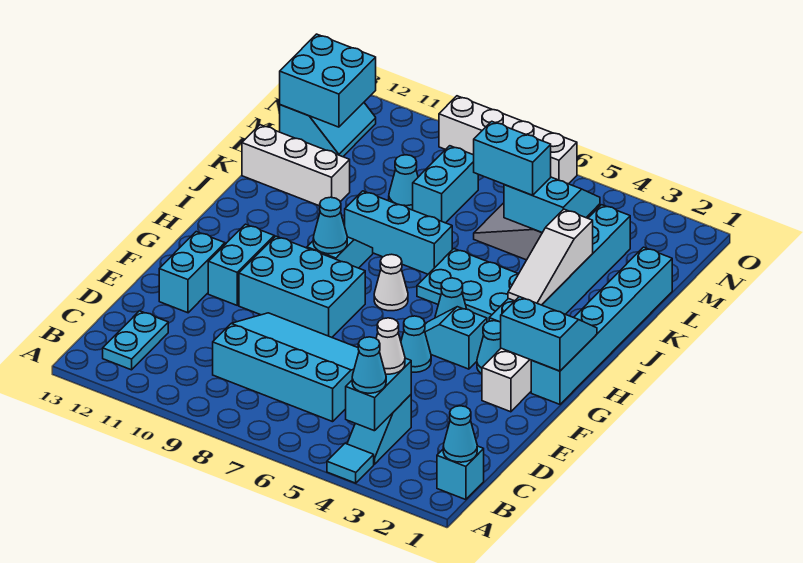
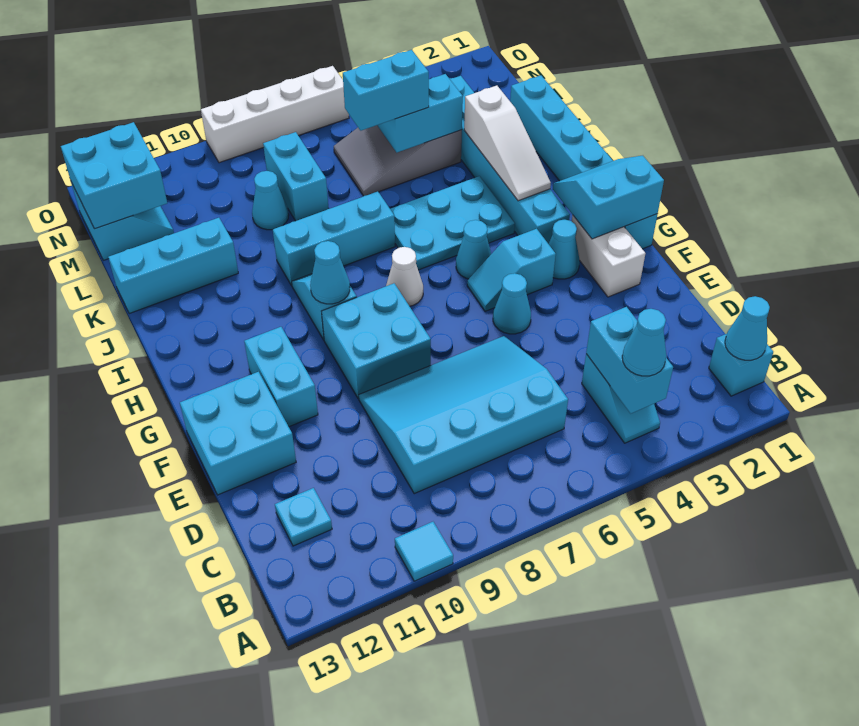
cyan 1x1 tile [327,443,374,483] -> cyan 1x1 tile moved to [395,522,453,581]
cyan 1x2 plate [103,311,168,370] -> cyan 1x1 plate [275,488,332,546]
white 1x1 cone [376,318,405,374] -> none
cyan 1x2 brick [159,232,225,313] -> cyan 2x2 brick [180,372,296,495]
cyan 2x3 brick [239,236,365,337] -> cyan 2x2 brick [322,283,431,399]
white 1x3 brick [242,125,350,206] -> cyan 1x3 brick [108,218,238,313]

